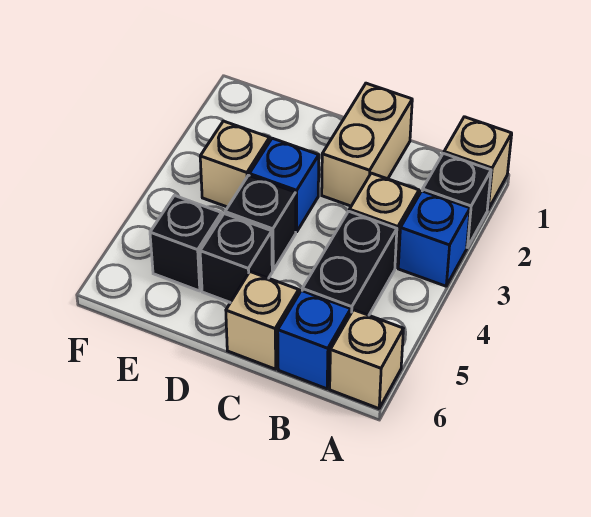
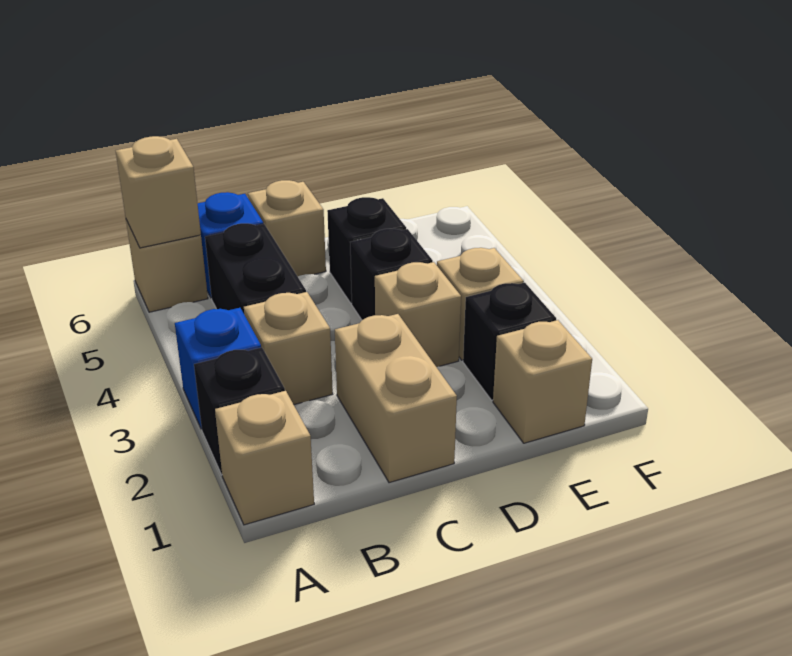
none -> tan 1x1 brick [116,136,201,248]
blue 1x1 brick [249,138,319,232] -> tan 1x1 brick [375,262,461,367]
none -> tan 1x1 brick [493,320,592,443]
black 1x1 brick [150,196,222,291] -> black 1x1 brick moved to [463,282,556,400]

